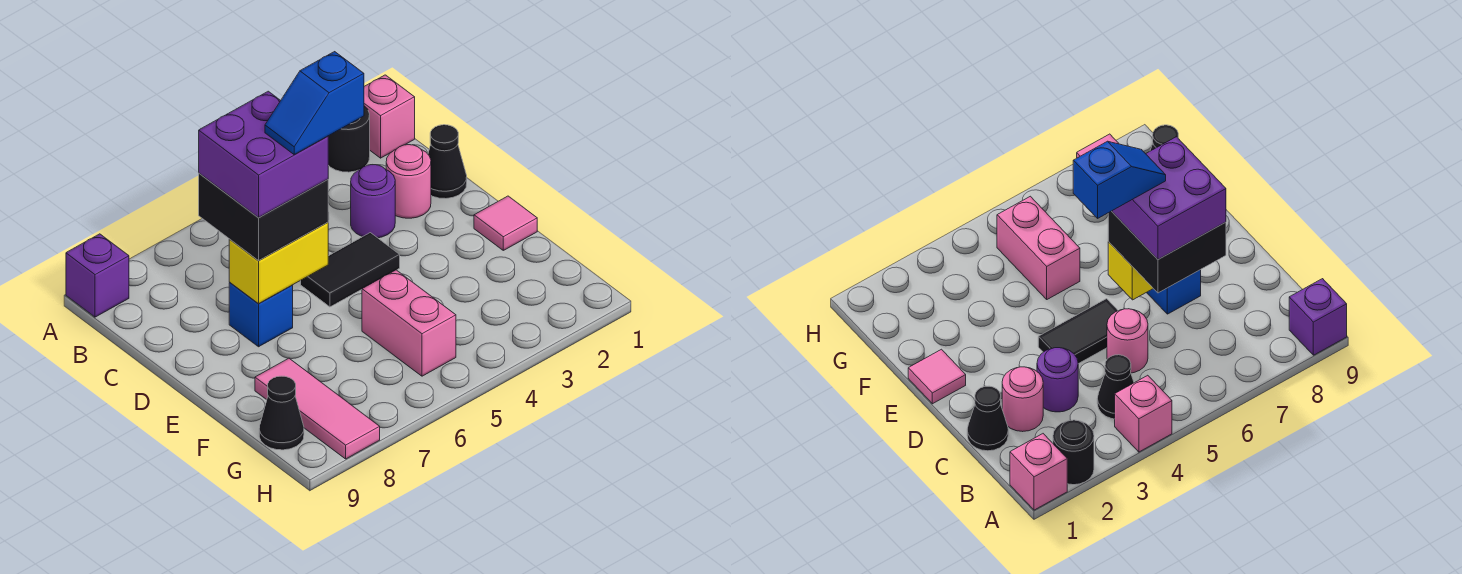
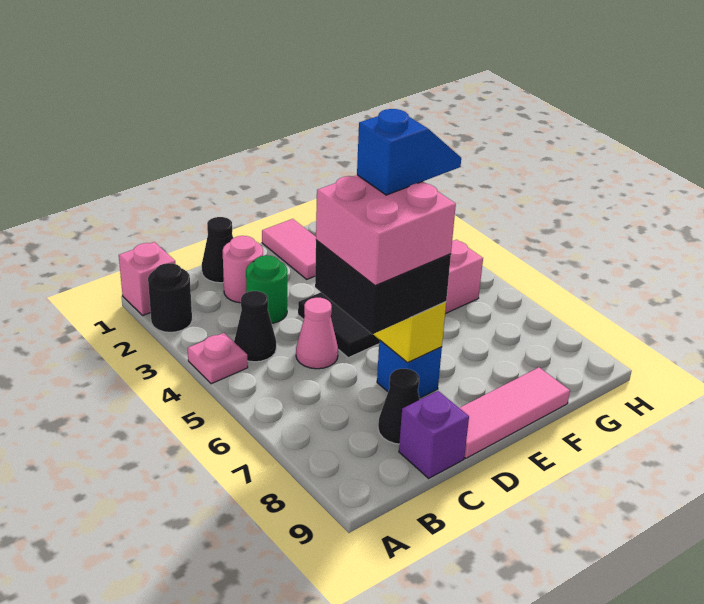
pink 1x1 brick [1115,375,1172,452] -> pink 1x1 plate [188,333,248,384]
purple 1x1 brick [66,234,129,317] -> purple 1x1 brick moved to [399,391,469,478]
purple 1x1 round brick [351,165,395,238] -> green 1x1 round brick [246,255,287,323]
pink 1x1 round brick [1107,309,1148,373] -> pink 1x1 cone [296,298,338,369]
purple 2x2 brick [199,91,328,217] -> pink 2x2 brick [316,175,456,286]
blue 1x2 slope [265,52,364,154] -> blue 1x2 slope turned to [357,109,461,195]
pink 1x1 tile [474,196,537,250] -> pink 1x2 tile [262,219,316,279]
pink 1x3 tile [255,358,380,459] -> pink 1x3 tile moved to [460,367,570,458]
black 1x1 cone [259,376,304,450] -> black 1x1 cone moved to [378,369,420,444]

